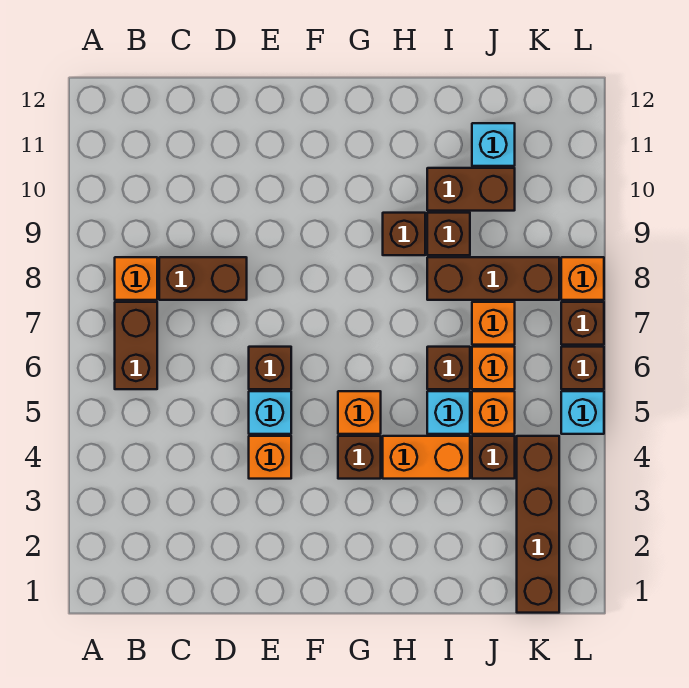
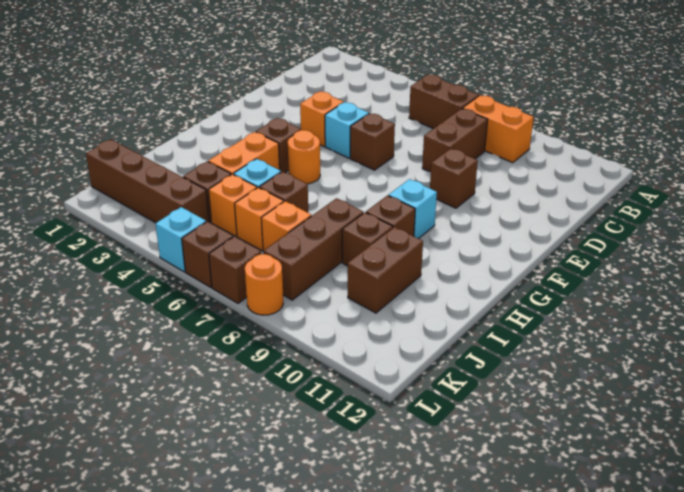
orange 1x1 brick [115,257,157,300] -> orange 1x2 brick [463,95,534,163]
none -> brown 1x1 brick [430,148,478,208]
orange 1x1 brick [338,391,381,434] -> orange 1x1 round brick [288,130,320,184]
cyan 1x1 brick [472,123,515,166] -> cyan 1x1 brick moved to [389,179,437,239]
orange 1x1 brick [561,257,604,300] -> orange 1x1 round brick [245,254,283,315]

